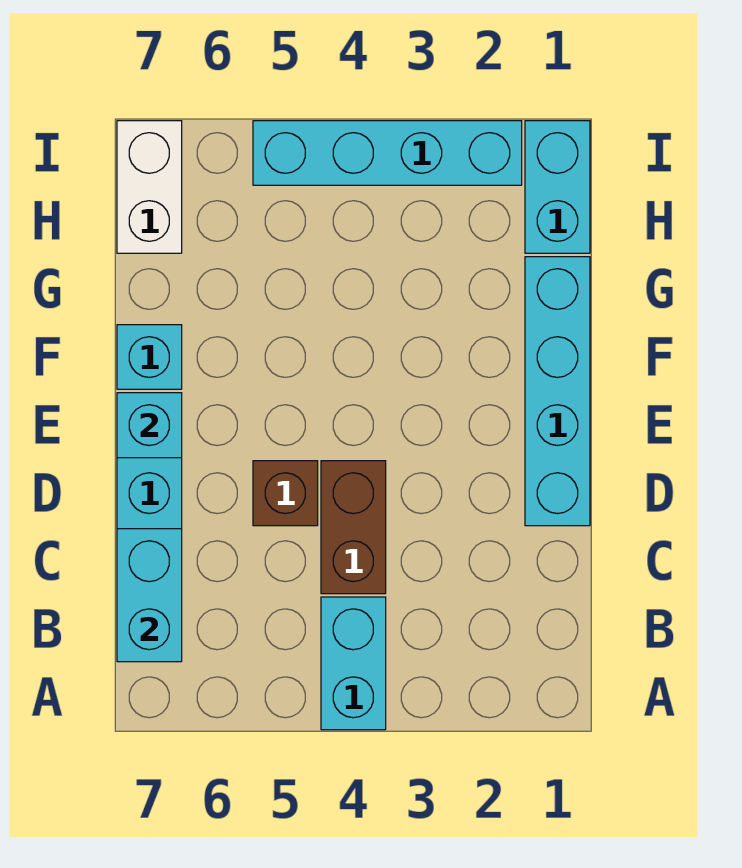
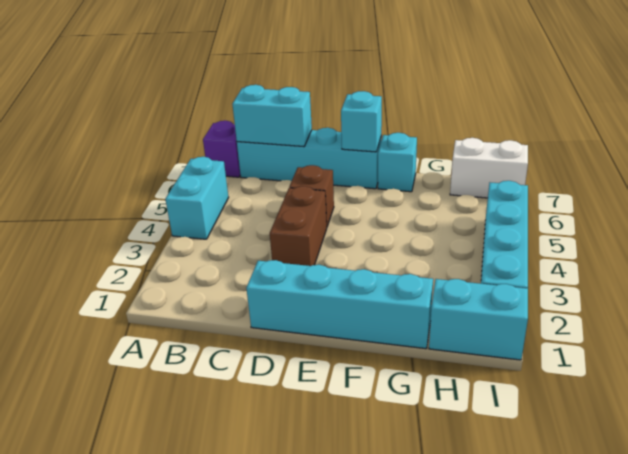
cyan 1x2 brick [321,597,386,730] -> cyan 1x2 brick turned to [165,157,229,239]
none -> purple 1x1 brick [203,121,240,177]
brown 1x2 brick [321,461,386,594] -> brown 1x2 brick turned to [270,186,327,266]

